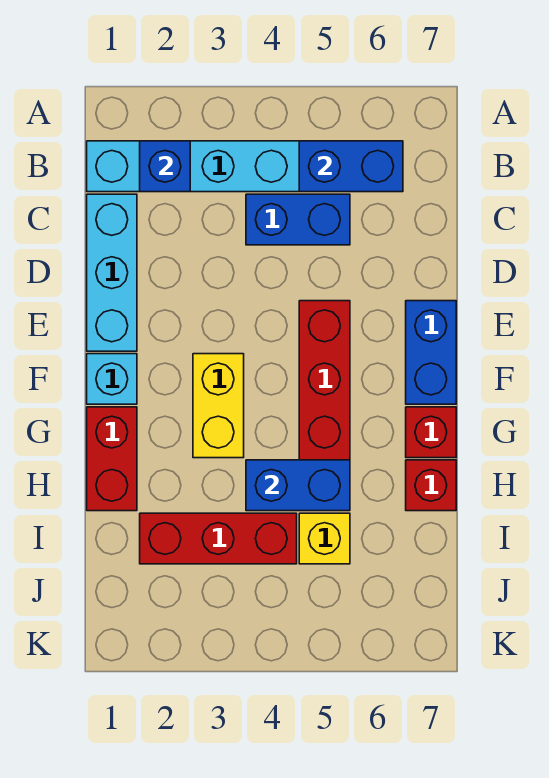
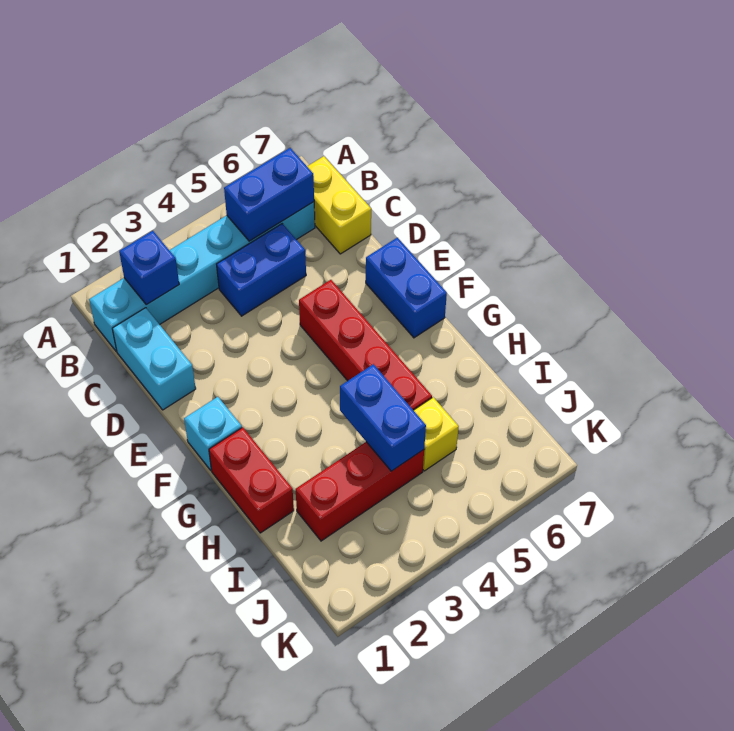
cyan 1x3 brick [87,194,137,351] -> cyan 1x2 brick [112,308,196,410]
yellow 1x2 brick [193,354,244,458] -> yellow 1x2 brick moved to [307,156,371,254]
red 1x1 brick [406,407,456,458] -> none
blue 1x2 brick [246,460,350,511] -> blue 1x2 brick turned to [340,364,426,471]
red 1x1 brick [406,460,456,511] -> none

